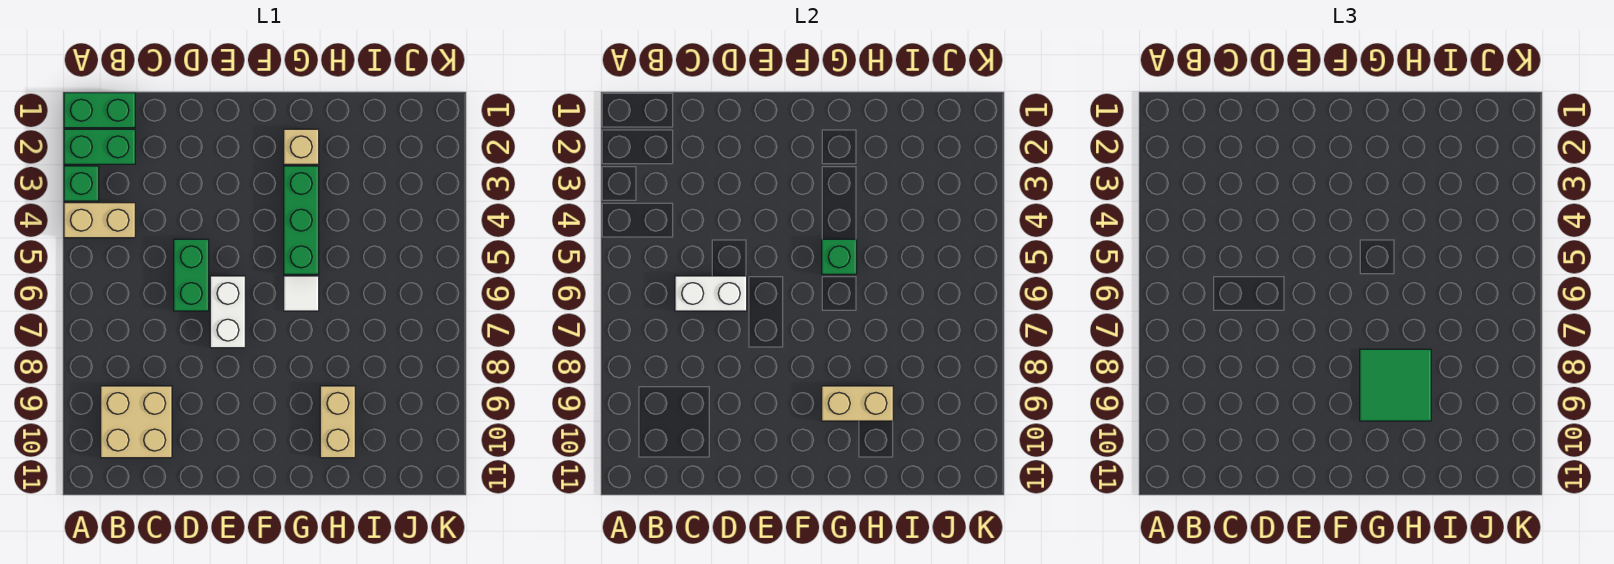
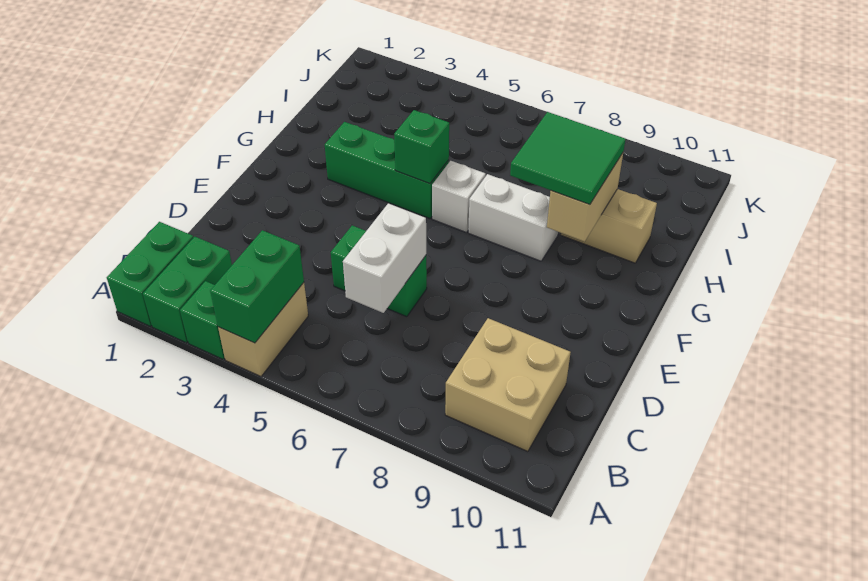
none -> green 1x2 brick [210,230,304,343]
white 1x2 brick [210,276,245,348] -> white 1x2 brick moved to [468,174,558,261]
tan 1x1 brick [284,129,319,164] -> none
white 1x1 tile [284,276,319,311] -> white 1x1 brick [432,161,486,233]

